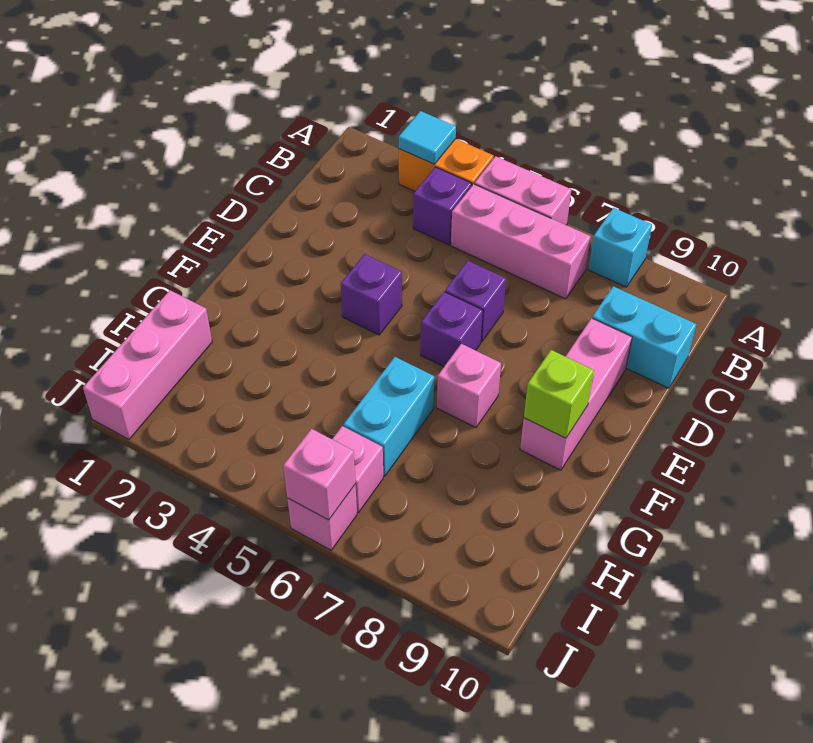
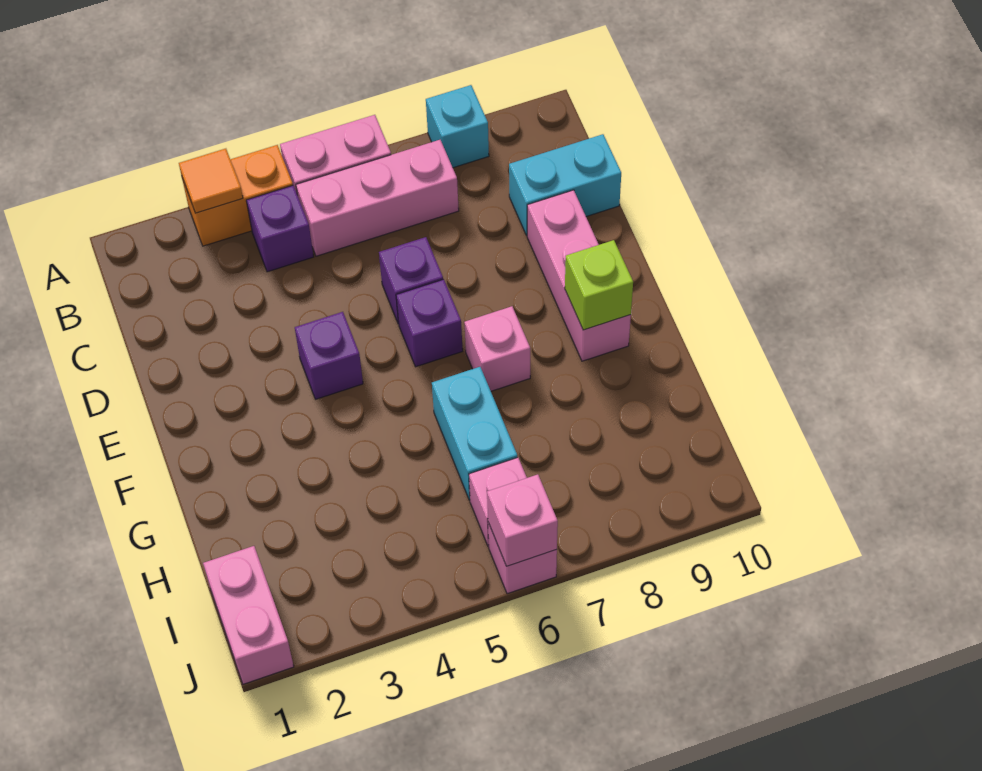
cyan 1x1 tile [399,111,456,164] -> orange 1x1 tile [179,149,243,213]
pink 1x3 brick [83,290,212,439] -> pink 1x2 brick [203,546,294,684]

